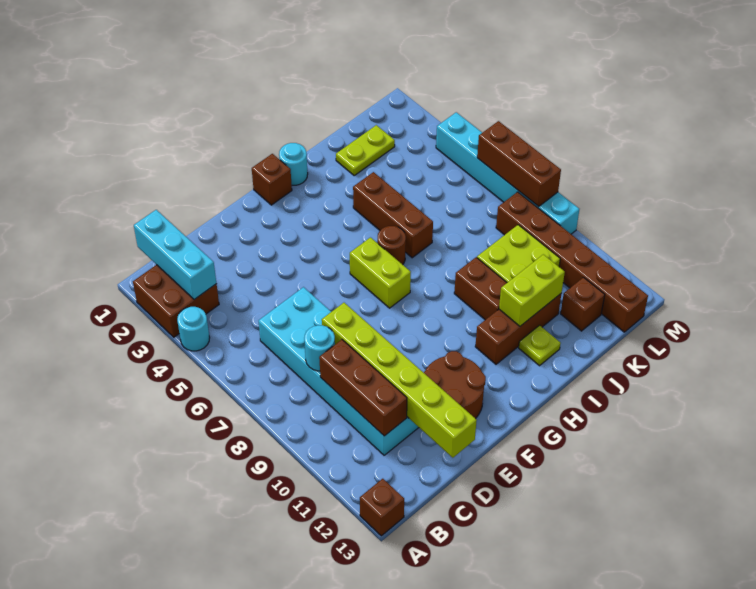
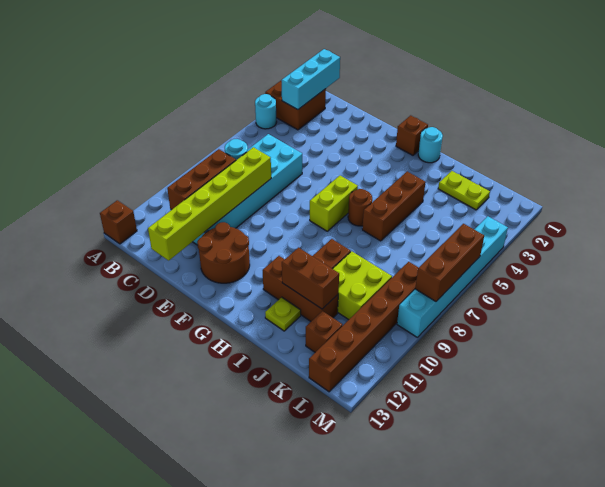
lime 1x2 brick [499,254,565,326] -> brown 1x2 brick [282,248,339,309]

